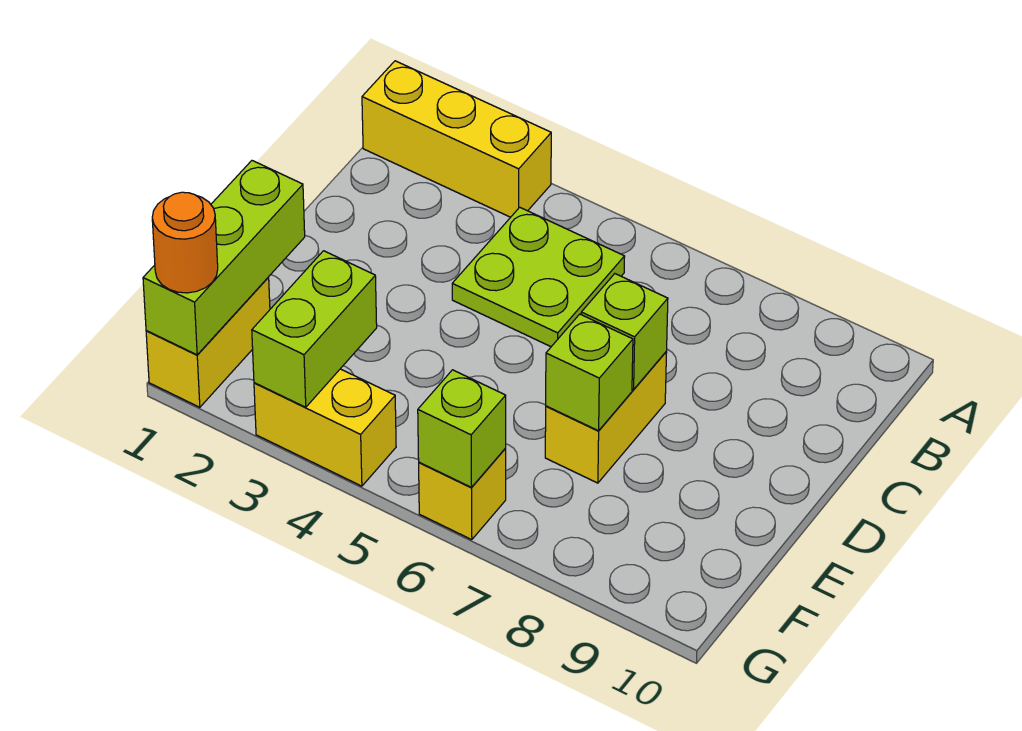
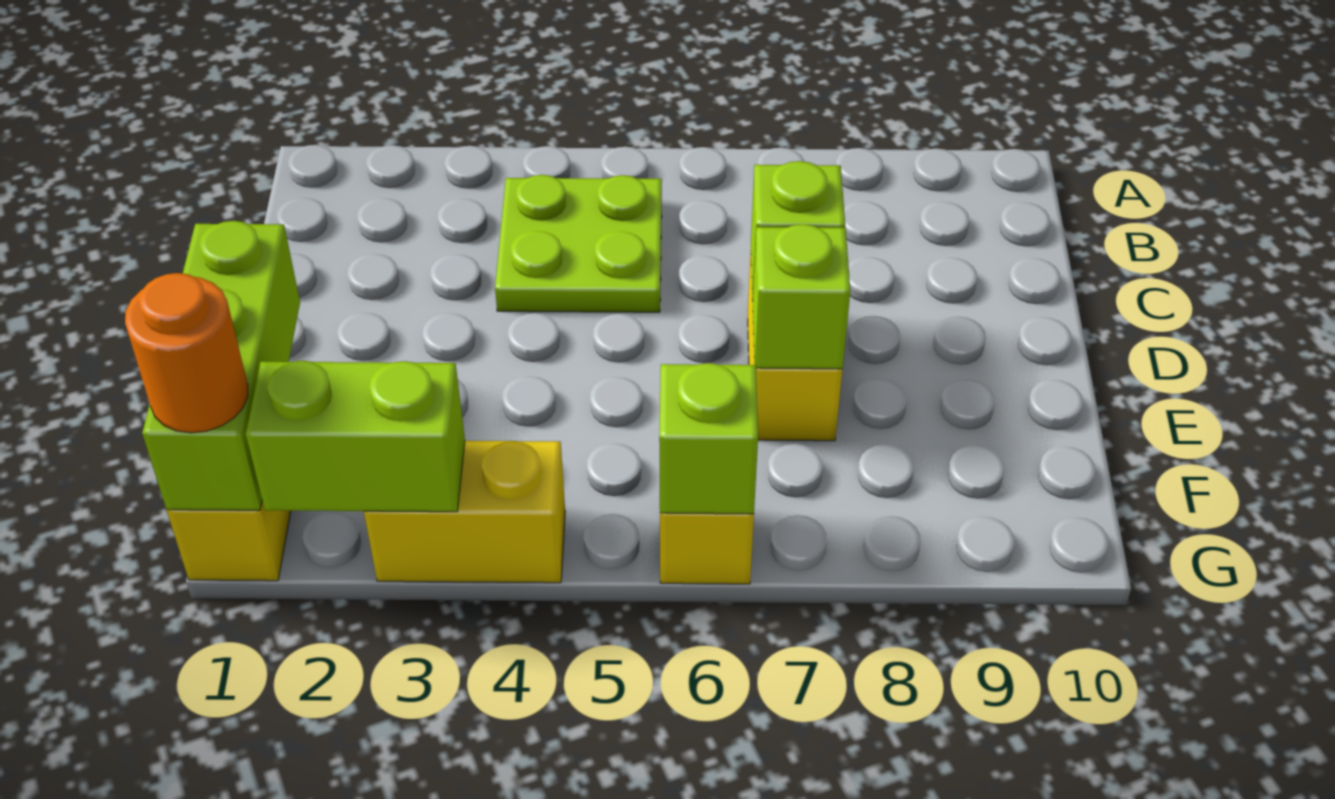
yellow 1x3 brick [362,61,551,217] -> none
lime 1x2 brick [252,251,377,407] -> lime 1x2 brick turned to [246,361,465,512]

